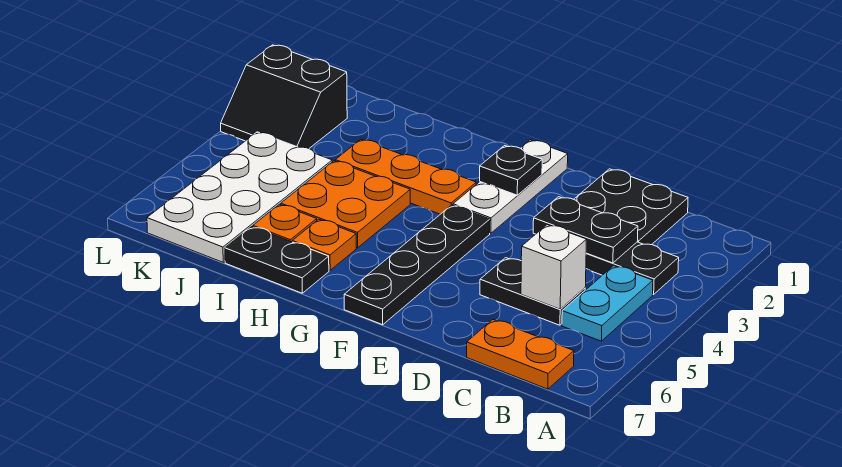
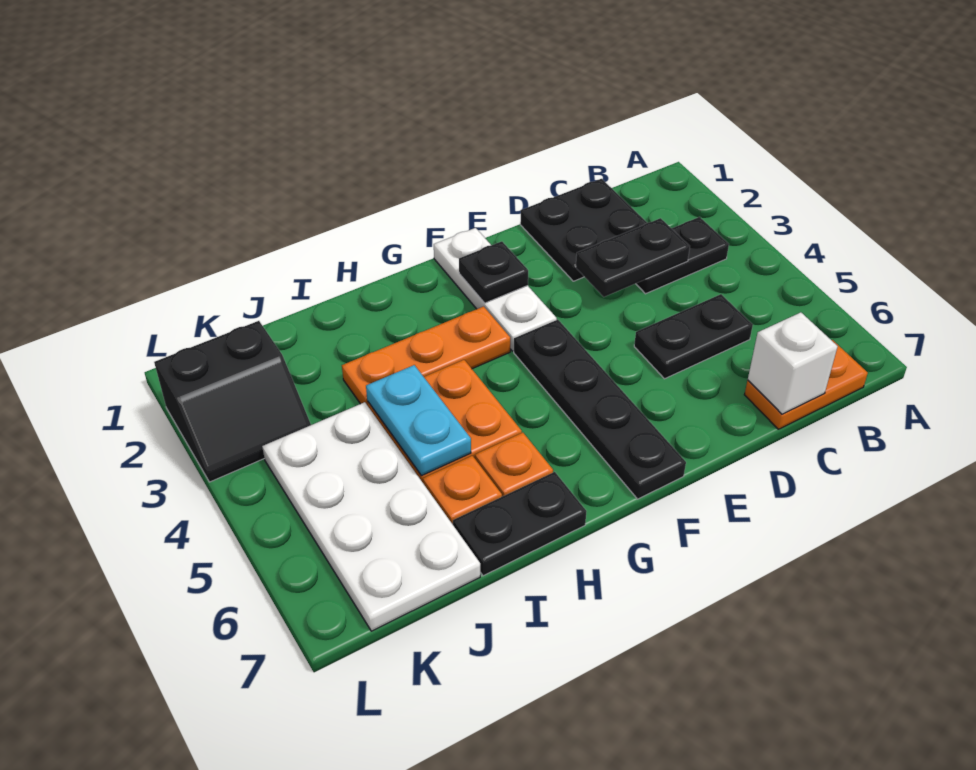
cyan 1x2 plate [562,266,653,341] -> cyan 1x2 plate moved to [366,365,471,476]
white 1x1 brick [521,225,587,309] -> white 1x1 brick moved to [748,312,838,414]

